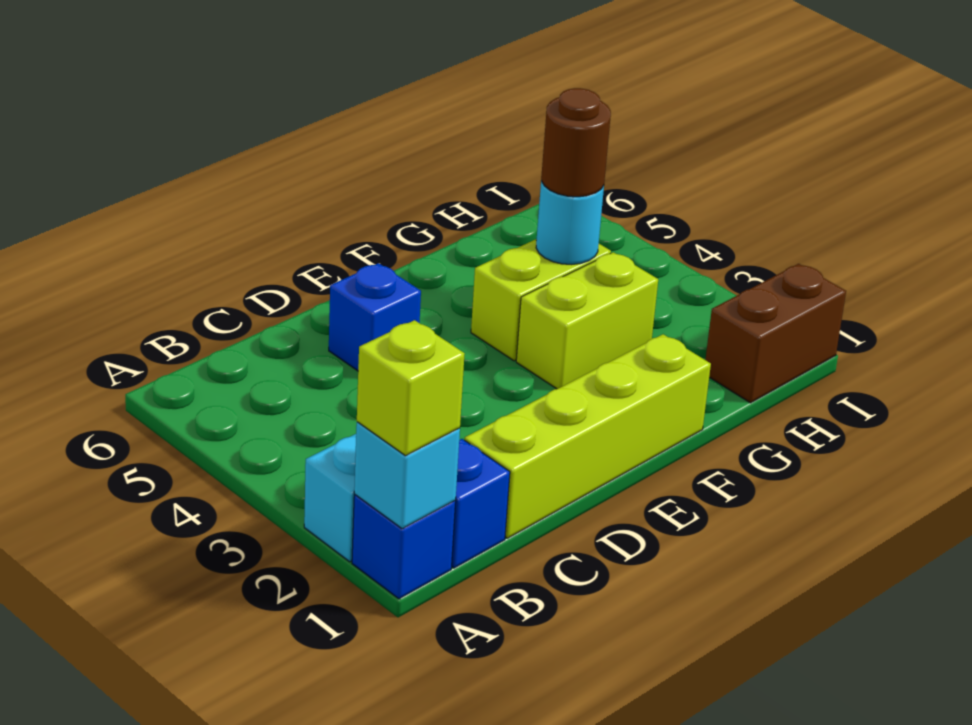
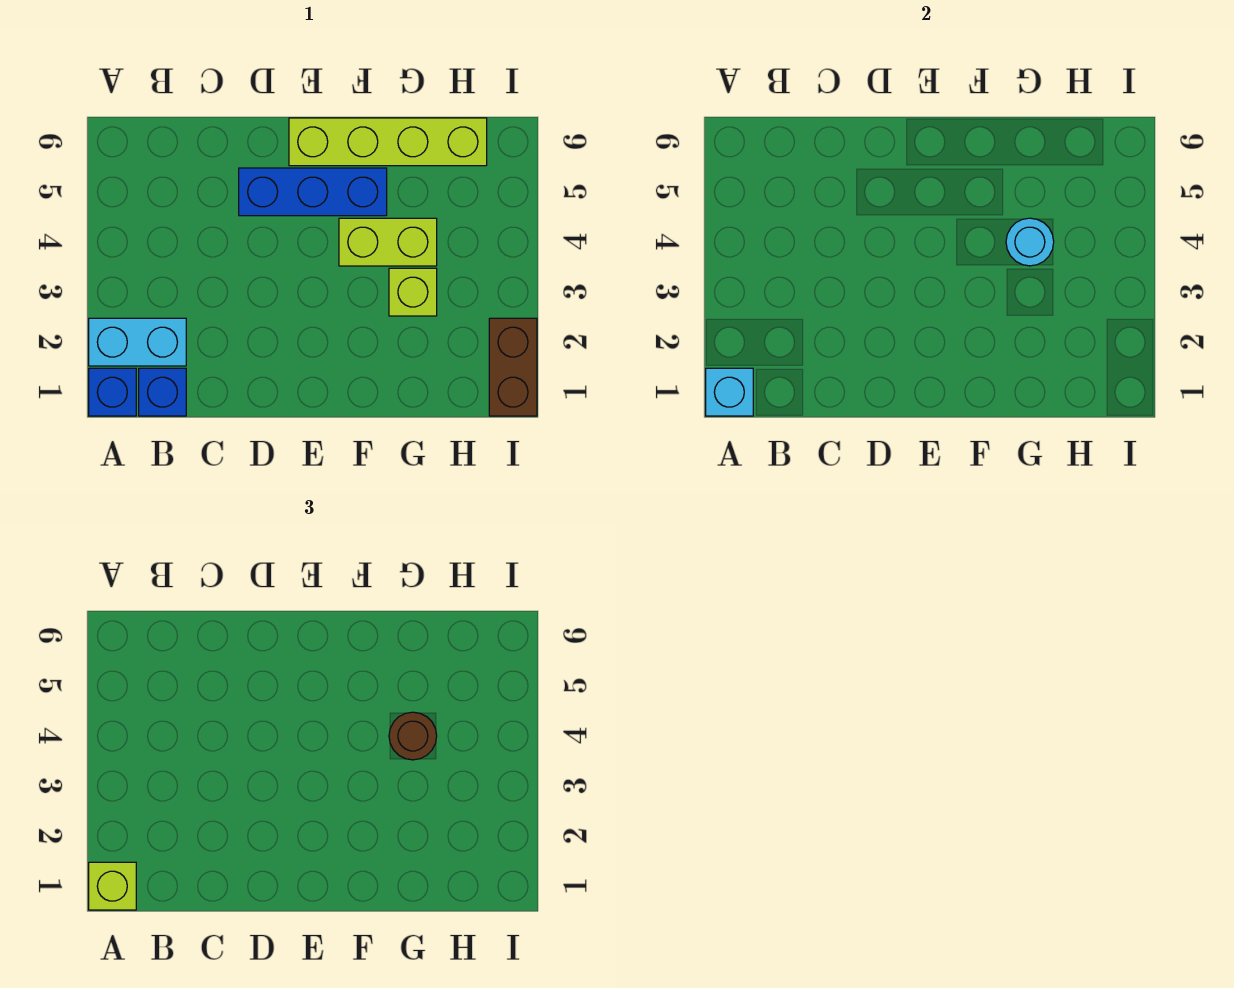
lime 1x4 brick [464,334,711,538] -> lime 1x4 brick moved to [289,118,487,166]
blue 1x1 brick [329,263,421,371] -> blue 1x3 brick [239,168,387,216]
lime 1x2 brick [516,252,658,389] -> lime 1x1 brick [389,268,437,316]
brown 1x2 brick [705,264,846,403] -> brown 1x2 brick turned to [489,318,537,416]

